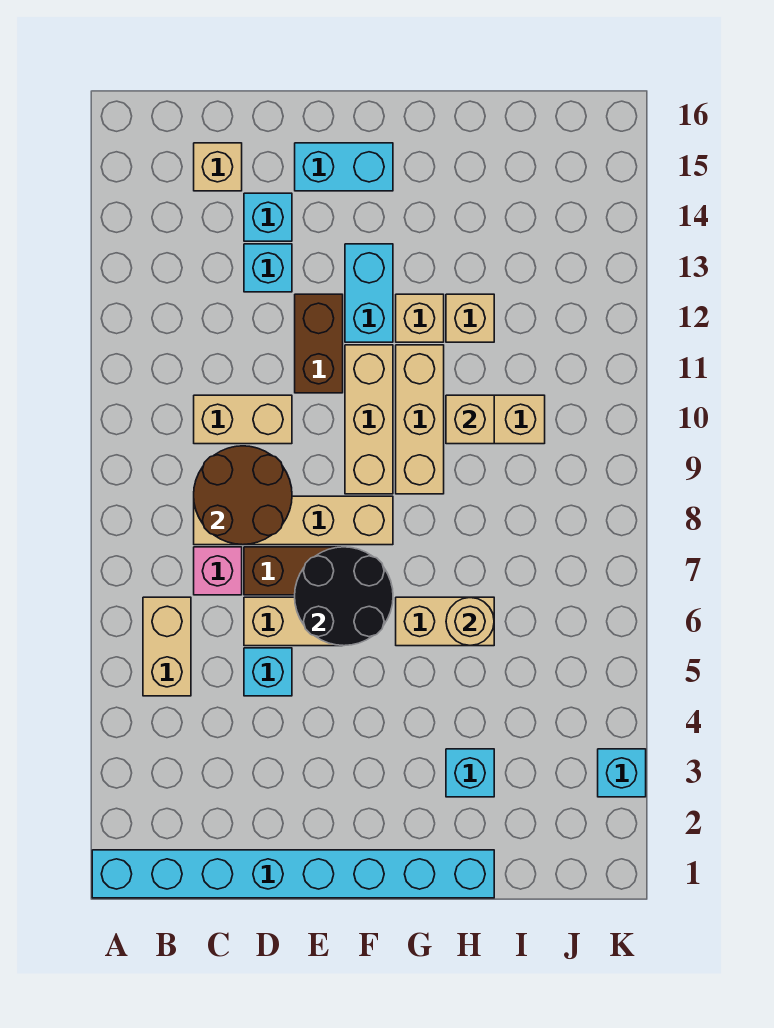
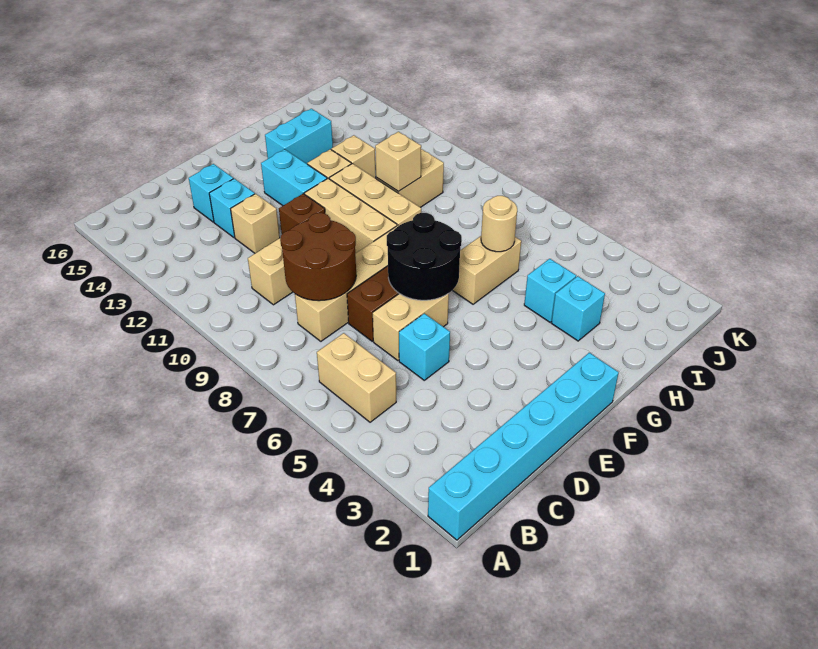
cyan 1x8 brick [92,850,494,898] -> cyan 1x6 brick [428,353,619,540]
pink 1x1 brick [194,547,242,595] -> none
tan 1x1 brick [194,143,242,191] -> tan 1x1 brick moved to [231,194,280,253]
brown 1x2 brick [295,294,343,393] -> brown 1x1 brick [279,194,325,234]
cyan 1x2 brick [295,143,393,191] -> cyan 1x2 brick moved to [265,109,333,164]
cyan 1x1 brick [598,749,646,797] -> cyan 1x1 brick moved to [524,259,576,322]

